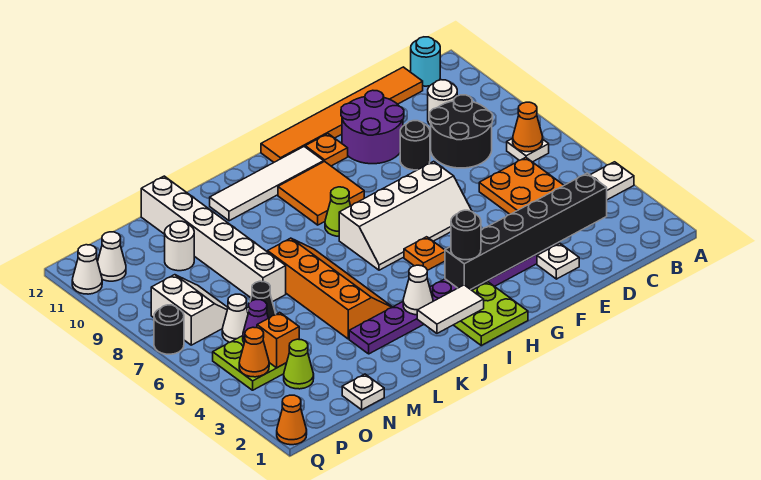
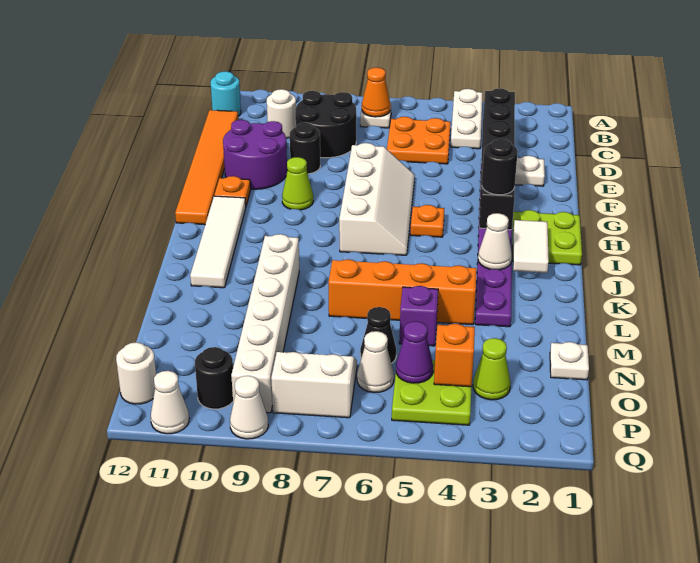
orange 2x2 tile [278,161,364,225] -> none
lime 1x1 cone [325,187,350,236] -> lime 1x1 cone moved to [282,157,313,210]
none -> purple 1x1 brick [399,286,438,346]
white 1x6 brick [141,176,286,302] -> white 1x6 brick turned to [231,234,299,413]
white 1x1 round brick [165,221,194,271] -> white 1x1 round brick moved to [116,342,156,404]
orange 1x1 cone [239,327,269,377] -> none
white 1x1 cone [98,232,126,281] -> white 1x1 cone moved to [230,376,268,439]
orange 1x1 cone [277,395,307,445] -> none
black 1x1 round brick [154,305,184,354] -> black 1x1 round brick moved to [195,347,233,409]

